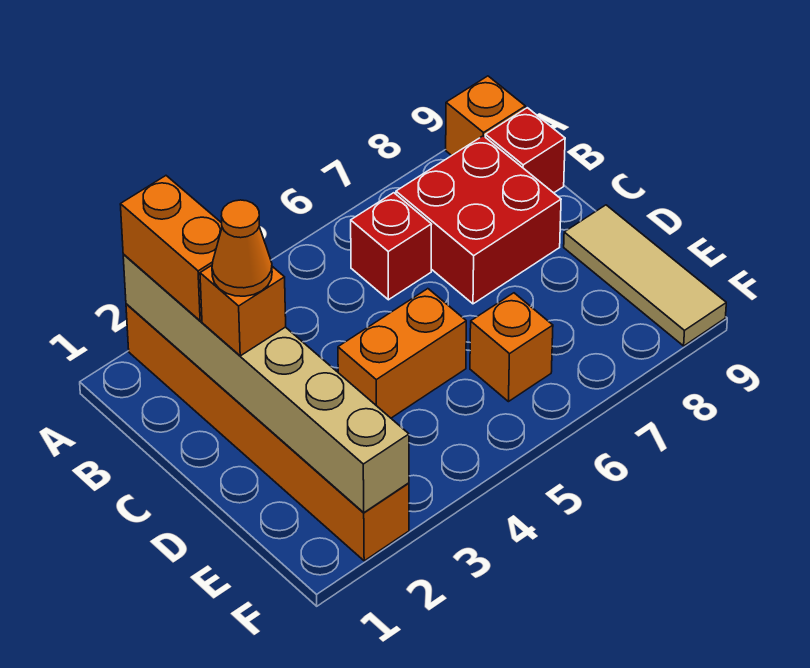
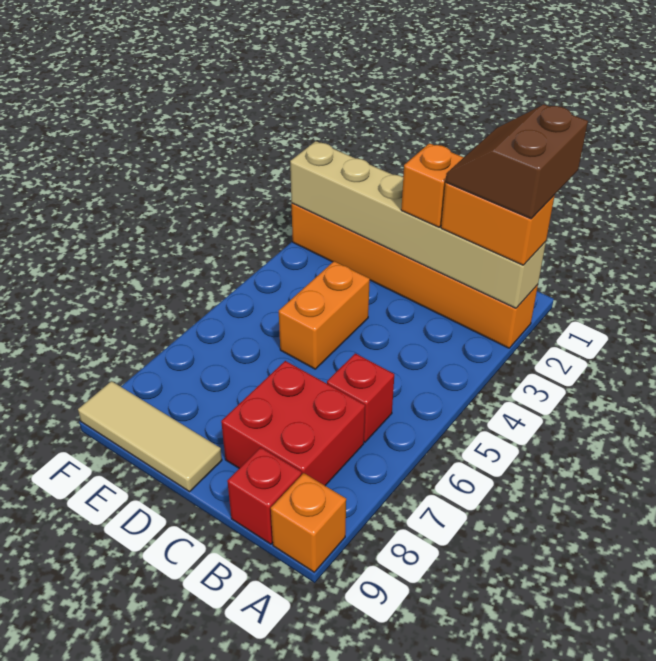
none -> brown 2x2 slope [446,104,588,219]
orange 1x1 cone [212,200,272,296] -> none
orange 1x1 brick [470,293,553,402] -> none

